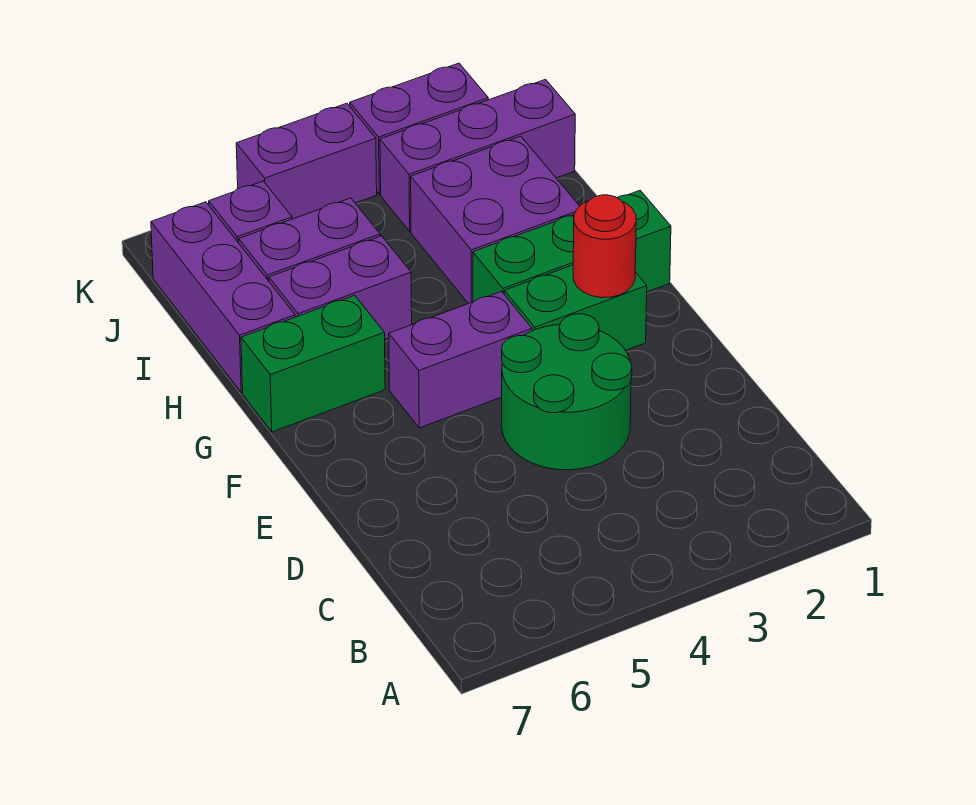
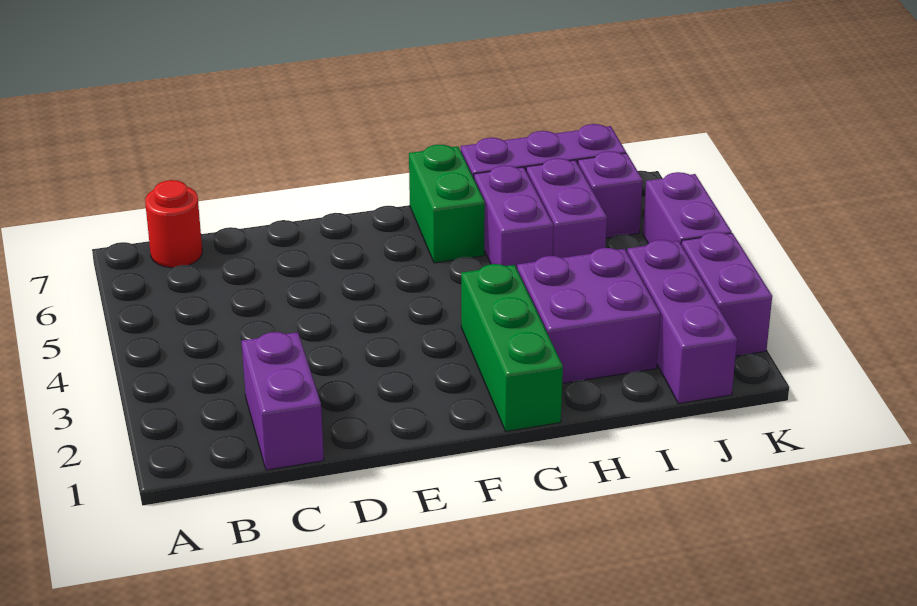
green 2x2 round brick [502,314,632,470] -> none
green 1x2 brick [504,265,647,350] -> none
red 1x1 round brick [573,195,636,298] -> red 1x1 round brick moved to [145,180,202,268]
purple 1x2 brick [389,292,532,428] -> purple 1x2 brick moved to [241,332,324,470]

